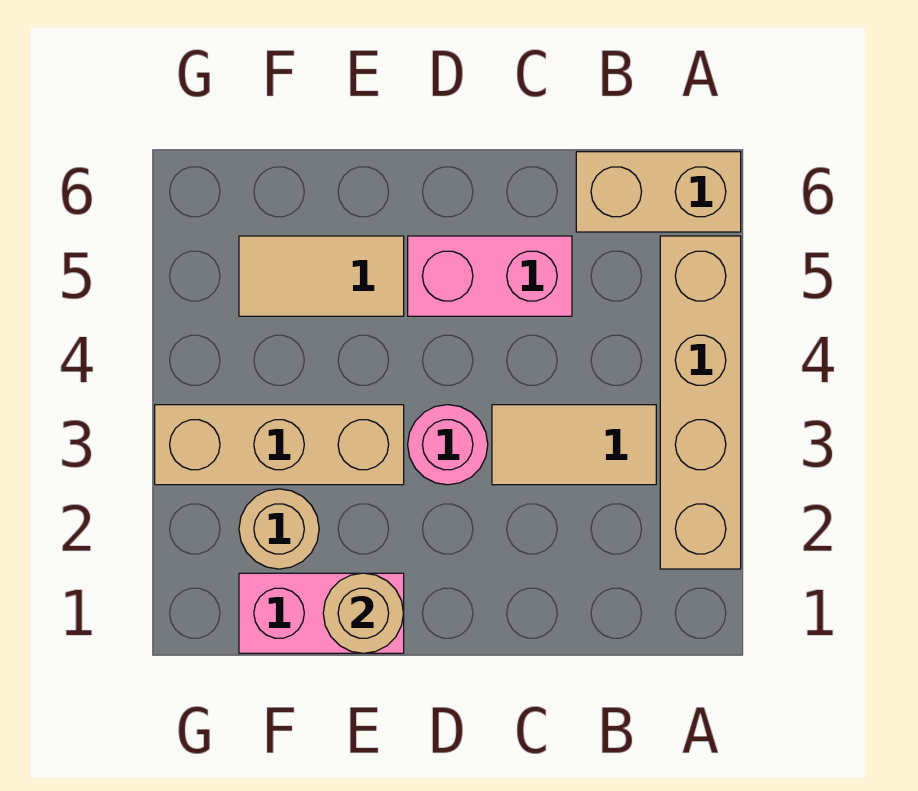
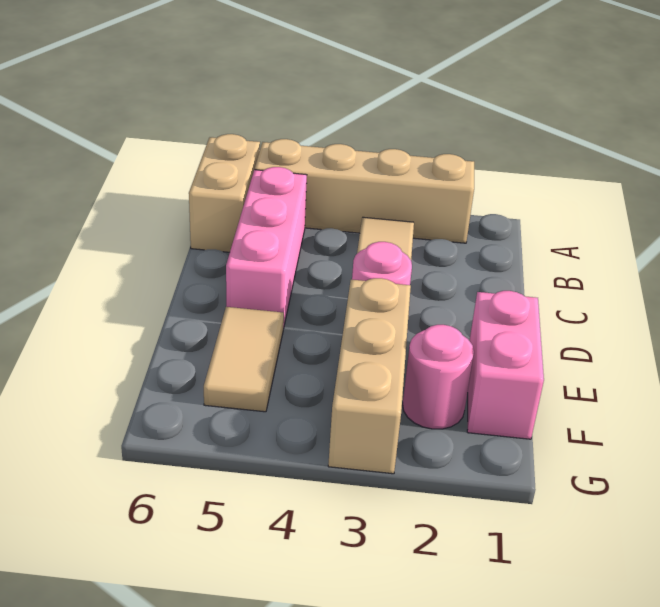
pink 1x2 brick [408,236,572,316] -> pink 1x3 brick [226,167,307,329]
tan 1x1 round brick [323,573,404,653] -> none
tan 1x1 round brick [239,489,319,569] -> pink 1x1 round brick [403,325,474,429]

